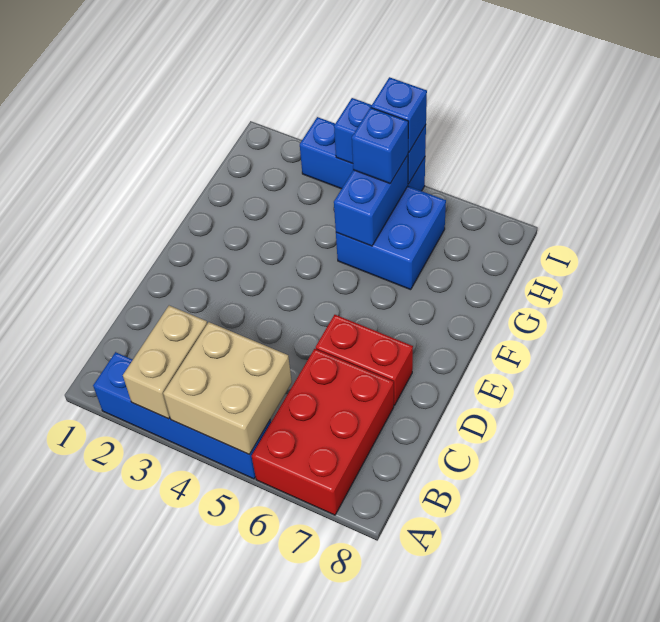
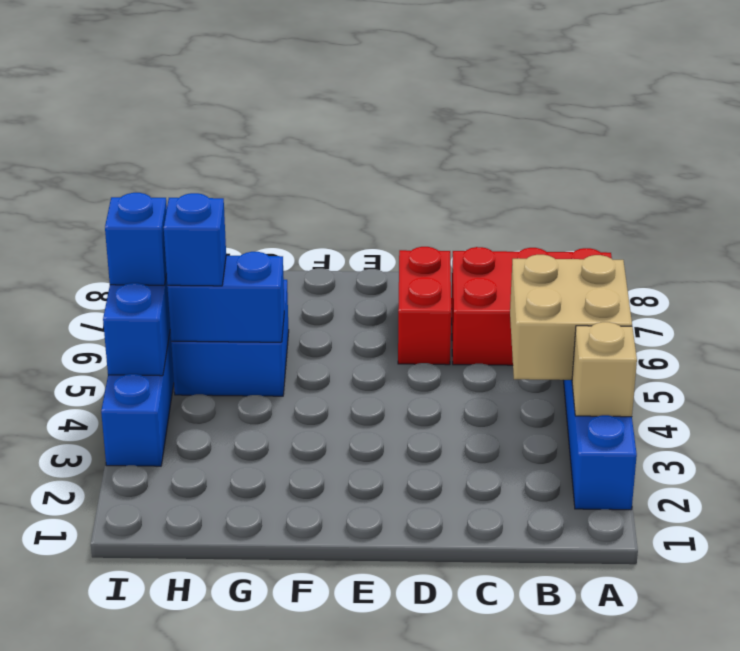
tan 1x2 brick [123,306,207,419] -> tan 1x1 brick [572,322,637,417]

